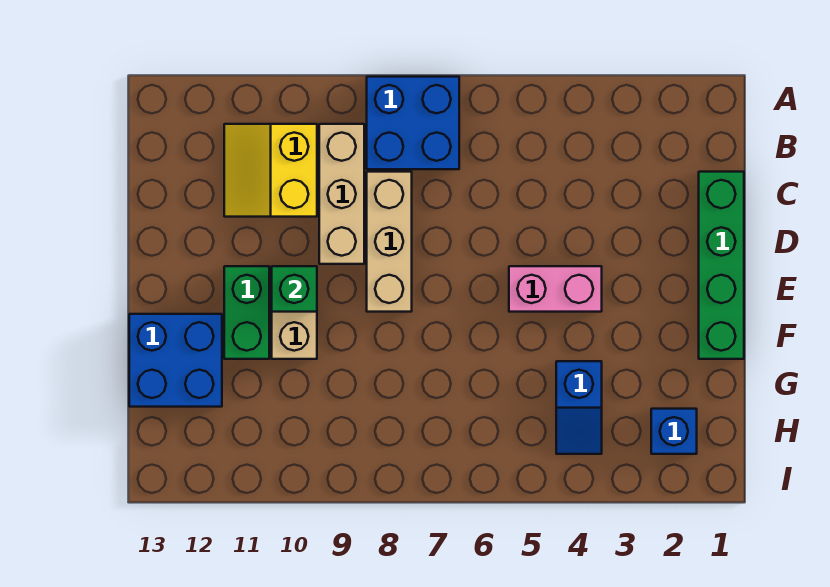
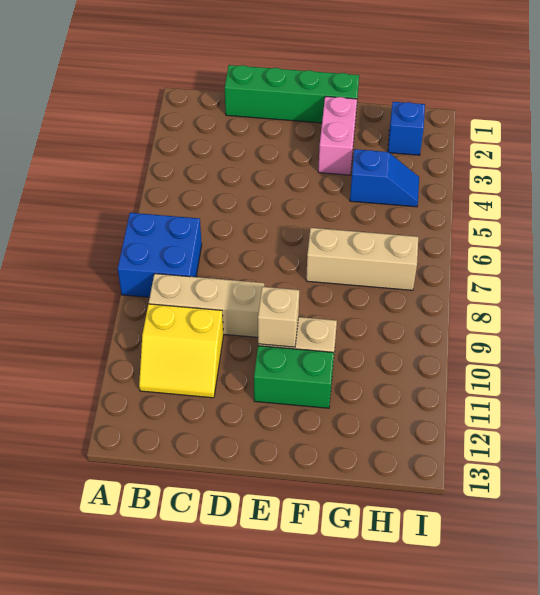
tan 1x3 brick [367,172,412,312] -> tan 1x3 brick moved to [306,228,418,290]
pink 1x2 brick [509,266,602,312] -> pink 1x2 brick moved to [318,96,357,175]
green 1x1 brick [272,266,317,312] -> tan 1x1 brick [258,287,299,347]
blue 2x2 brick [129,314,222,407] -> none

